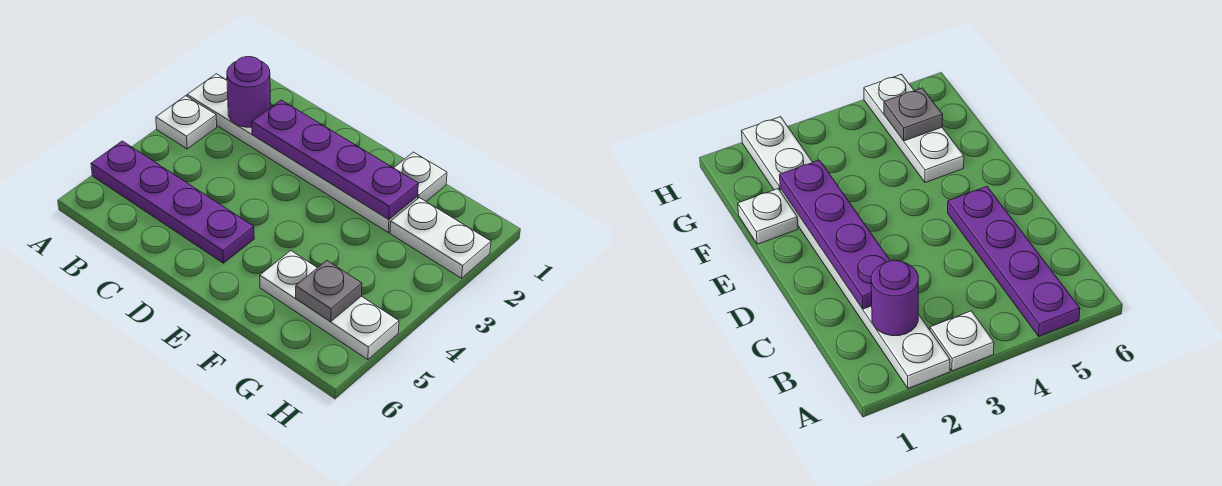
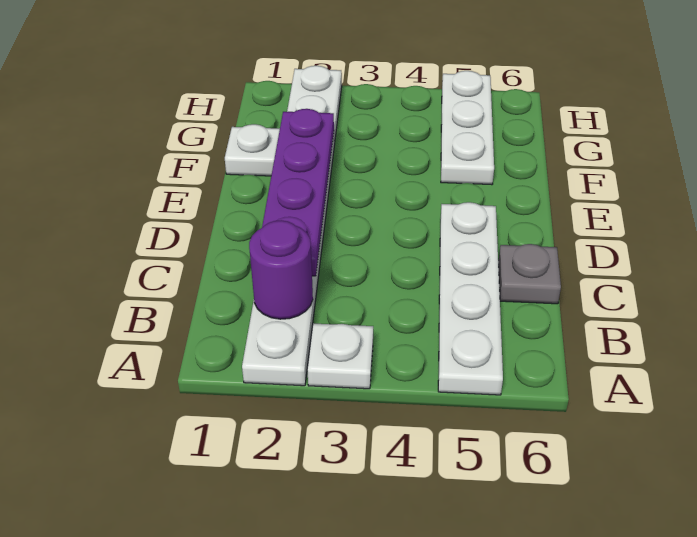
purple 1x4 plate [91,141,254,263] -> white 1x4 plate [438,202,503,395]
grey 1x1 plate [296,261,362,321] -> grey 1x1 plate moved to [498,244,561,304]

